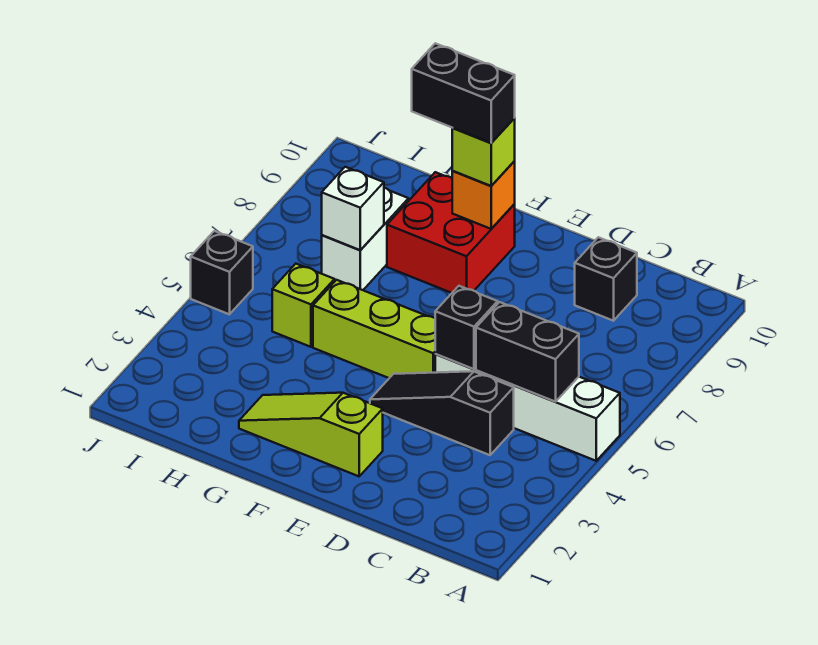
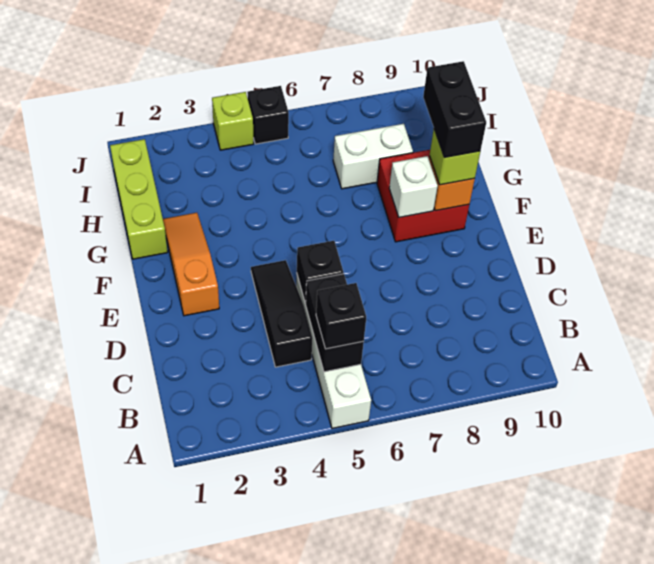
black 1x1 brick [575,237,637,321] -> black 1x1 brick moved to [316,283,366,349]
lime 1x3 slope [239,393,383,476] -> orange 1x3 slope [163,213,219,316]
lime 1x3 brick [313,280,435,378] -> lime 1x3 brick moved to [110,139,168,259]
lime 1x1 brick [272,264,335,347] -> lime 1x1 brick moved to [212,92,254,150]
white 1x1 brick [322,167,384,250] -> white 1x1 brick moved to [389,156,438,217]

